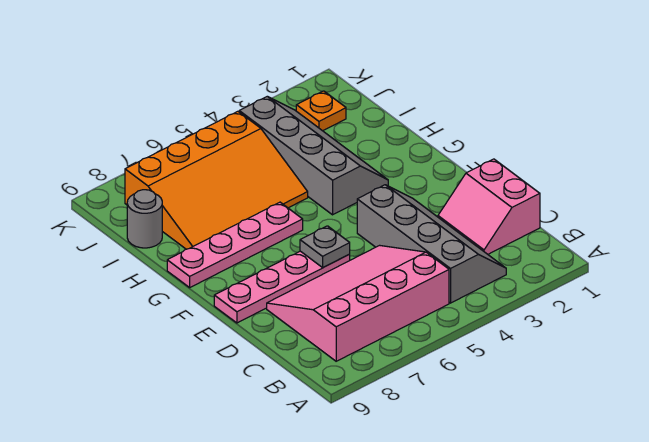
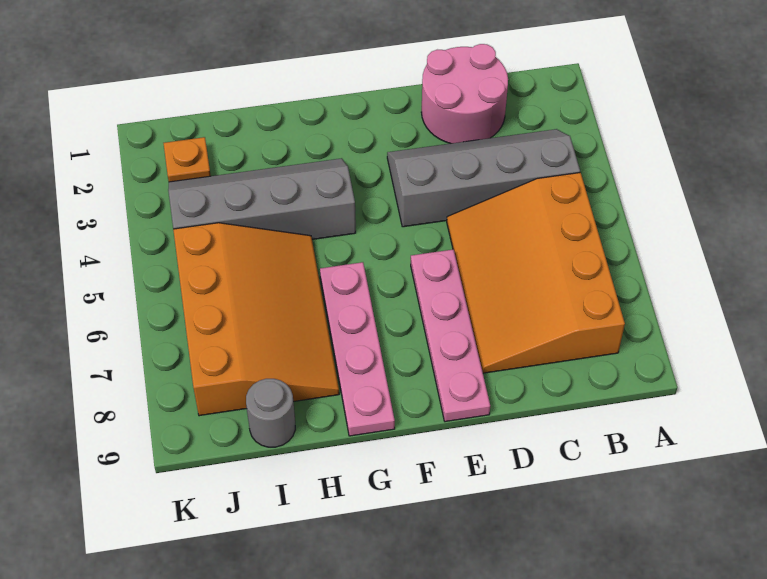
pink 3x4 slope [267,245,449,361] -> orange 3x4 slope [447,173,625,373]
pink 2x2 slope [438,159,540,254] -> pink 2x2 round brick [421,44,508,144]
grey 1x1 plate [300,226,350,267] -> none

